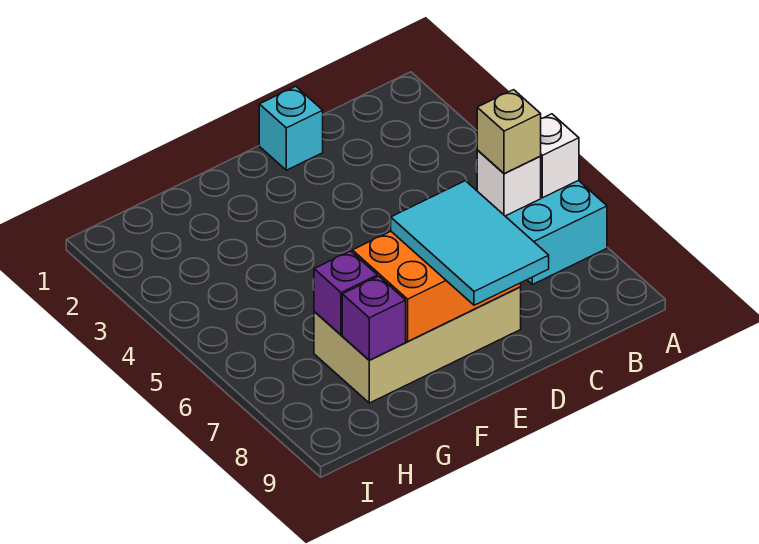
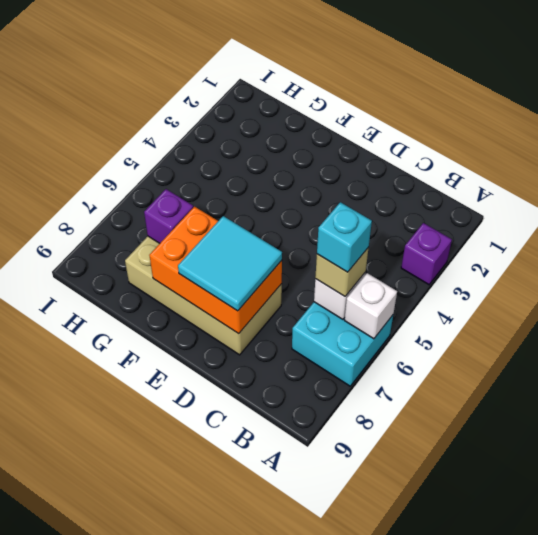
cyan 1x1 brick [259,86,323,170] -> cyan 1x1 brick moved to [317,202,372,272]
cyan 2x3 tile [391,181,549,305] -> cyan 2x2 tile [178,216,282,311]
purple 1x1 brick [342,276,406,360] -> purple 1x1 brick moved to [401,223,452,284]

